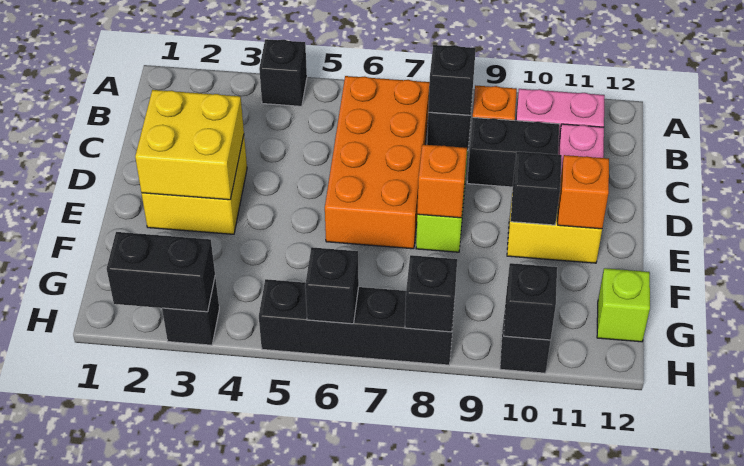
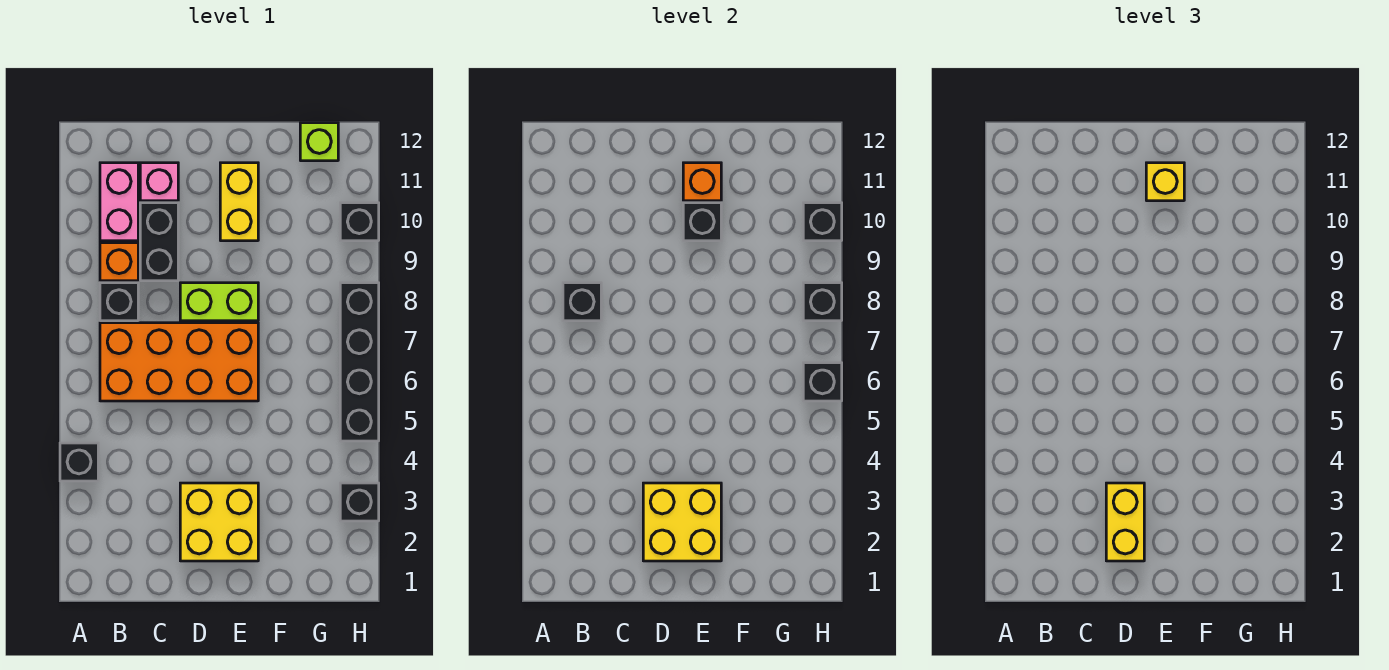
none -> yellow 1x2 brick [1106,483,1144,561]
orange 1x1 brick [417,144,467,218] -> none
none -> yellow 1x1 brick [1146,163,1184,201]
black 1x2 brick [107,232,215,312] -> none

